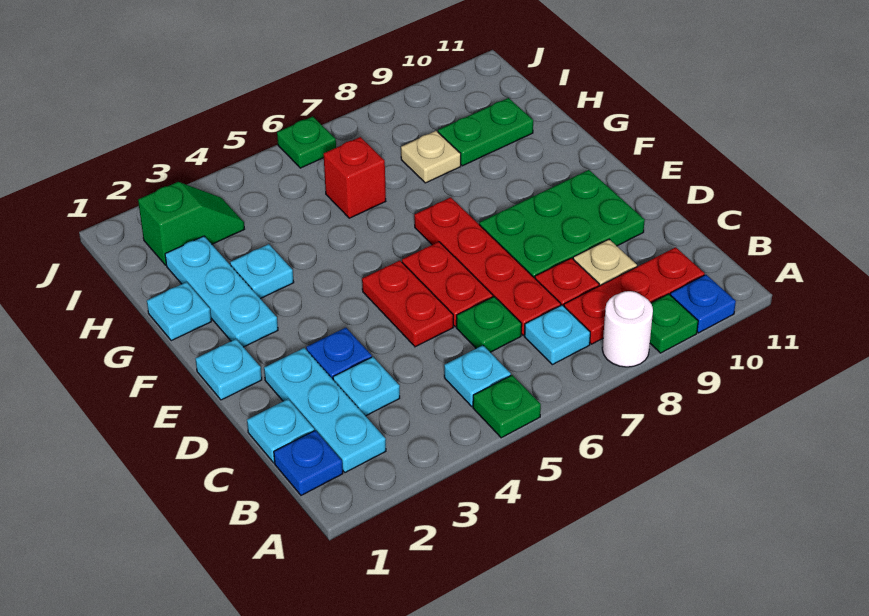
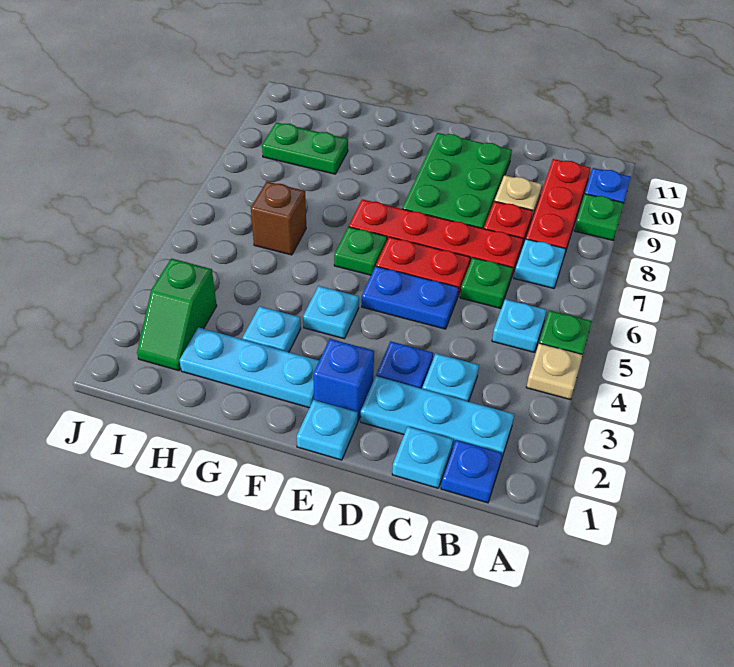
white 1x1 round brick [602,291,653,367] -> none
red 1x2 plate [362,261,453,347] -> blue 1x2 plate [362,266,459,329]
none -> blue 1x1 brick [313,339,374,421]
cyan 1x1 plate [147,282,211,341] -> cyan 1x1 plate moved to [303,286,359,339]
red 1x1 brick [324,137,386,218] -> brown 1x1 brick [251,182,306,255]
tan 1x1 plate [401,131,461,183] -> tan 1x1 plate moved to [526,343,583,400]
green 1x2 plate [438,98,533,166] -> green 1x2 plate turned to [262,122,348,174]
green 1x2 slope [138,182,244,265] -> green 1x2 slope turned to [137,259,217,371]
green 1x1 plate [277,116,336,168] -> green 1x1 plate moved to [334,227,387,275]

